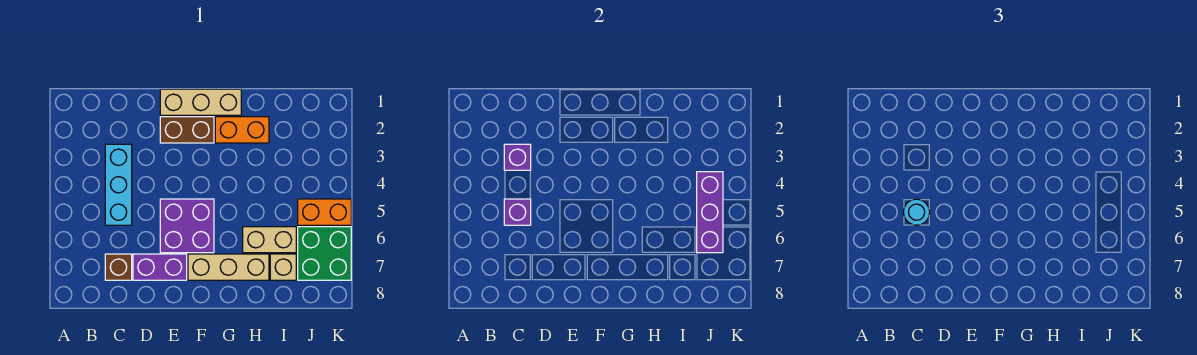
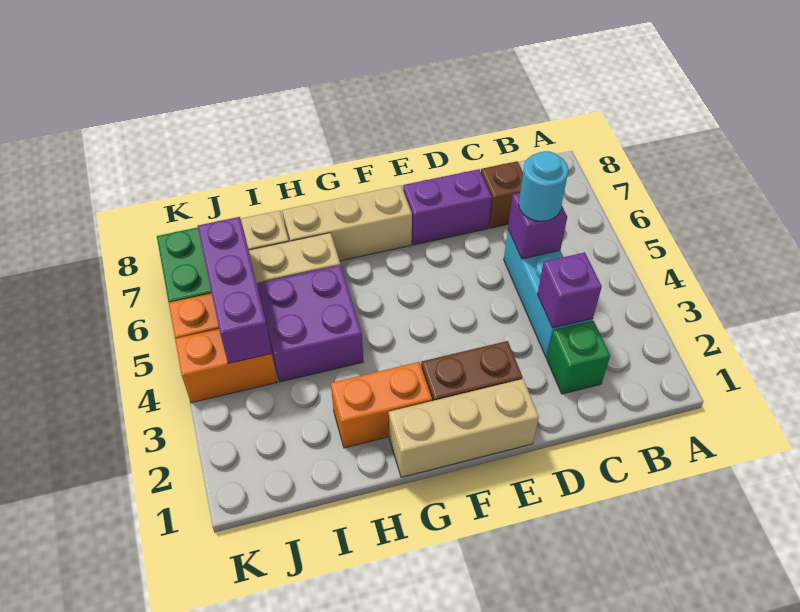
none -> green 1x1 brick [547,321,610,394]
purple 2x2 brick [160,199,214,253] -> purple 2x2 brick moved to [257,265,363,382]
none -> orange 1x2 brick [175,329,277,403]

